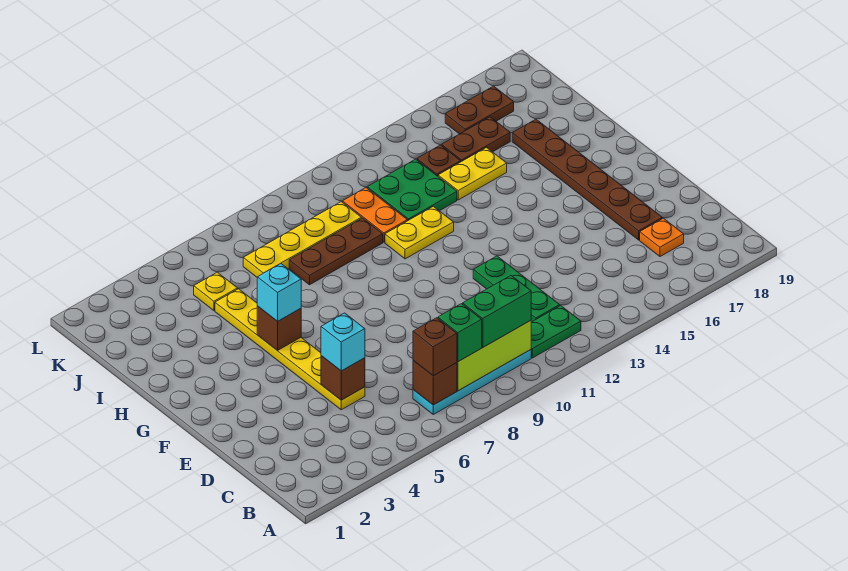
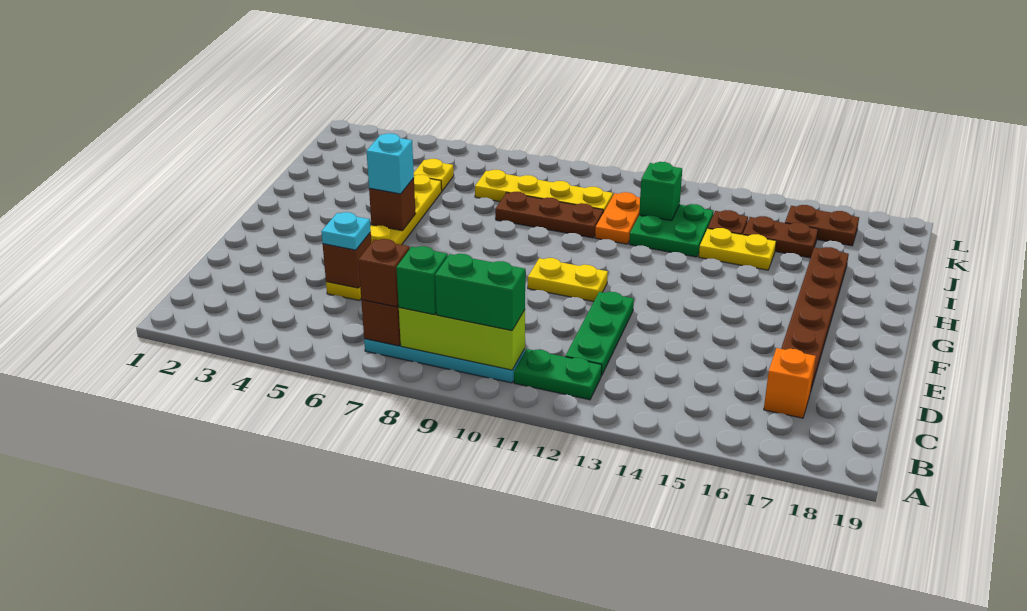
orange 1x1 plate [640,218,684,257] -> orange 1x1 brick [764,348,816,418]
cyan 1x1 brick [321,313,365,371] -> cyan 1x1 plate [321,212,371,250]
yellow 1x2 plate [385,206,454,259] -> yellow 1x2 plate moved to [528,258,608,302]
none -> green 1x1 brick [639,162,682,221]

